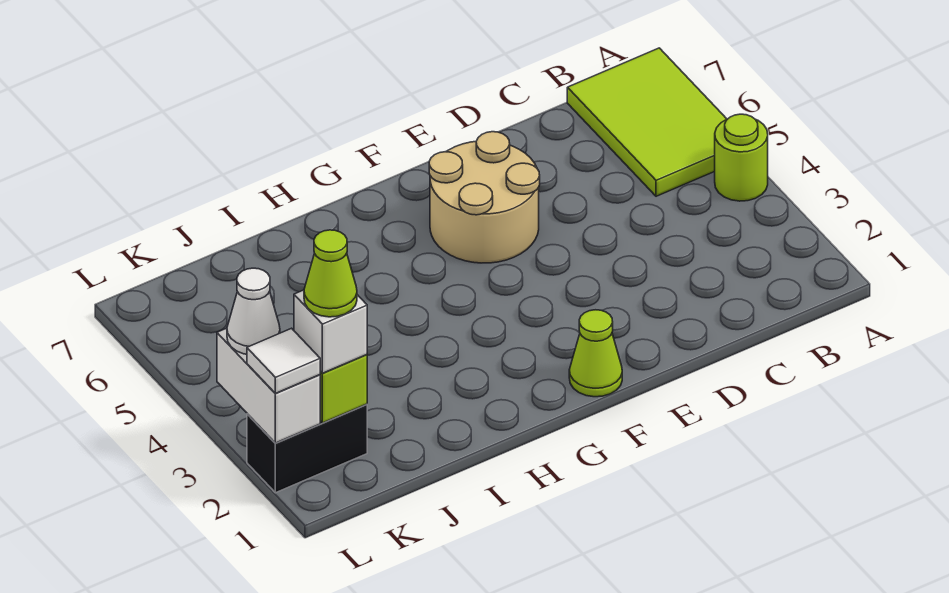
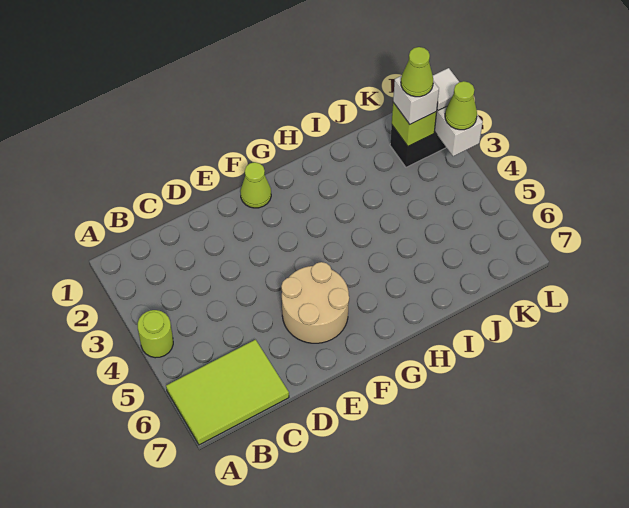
lime 2x3 tile [567,48,726,196] -> lime 2x3 tile turned to [166,340,289,445]
white 1x1 cone [227,268,280,354] -> lime 1x1 cone [445,81,477,130]

